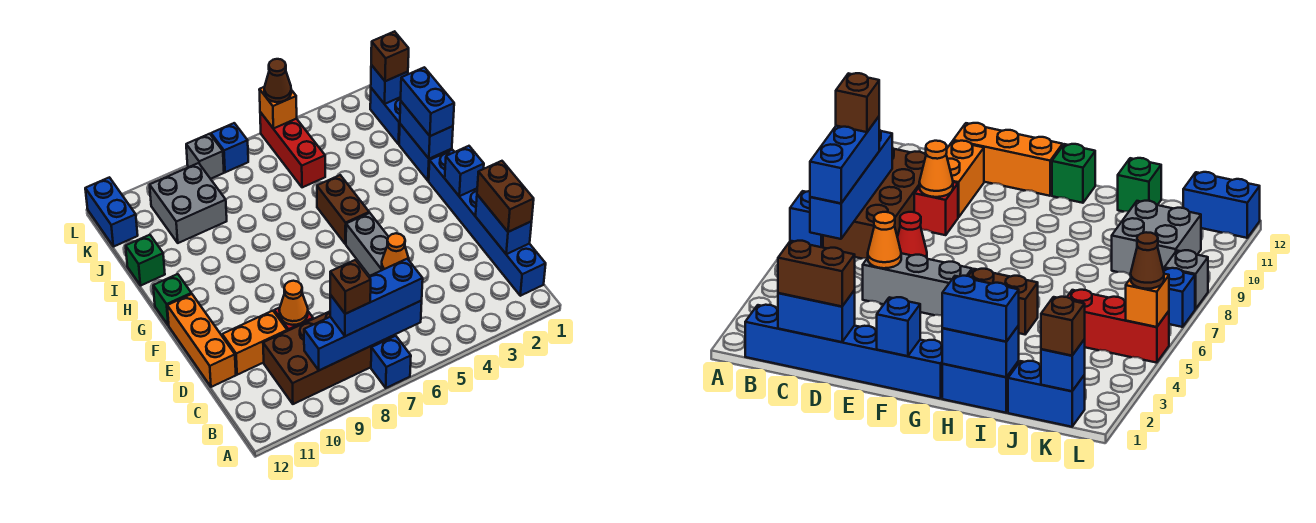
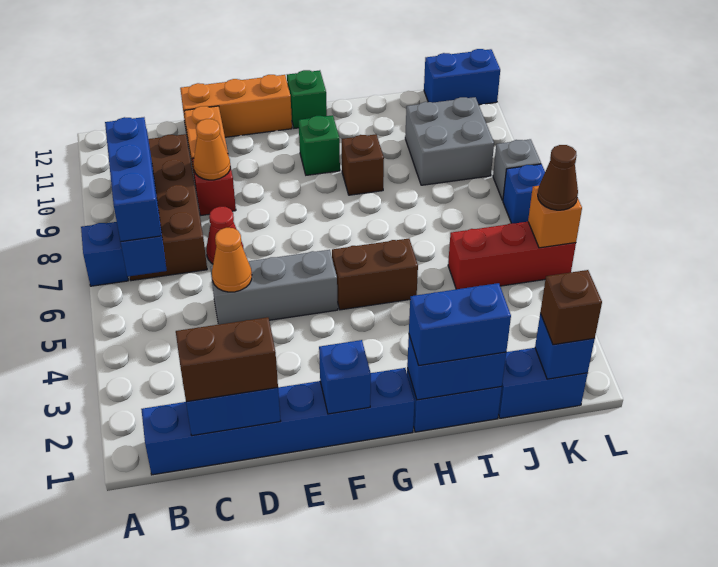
brown 1x1 brick [330,260,371,314] -> brown 1x1 brick moved to [342,134,384,195]
green 1x1 brick [126,235,165,286] -> green 1x1 brick moved to [299,115,340,175]

